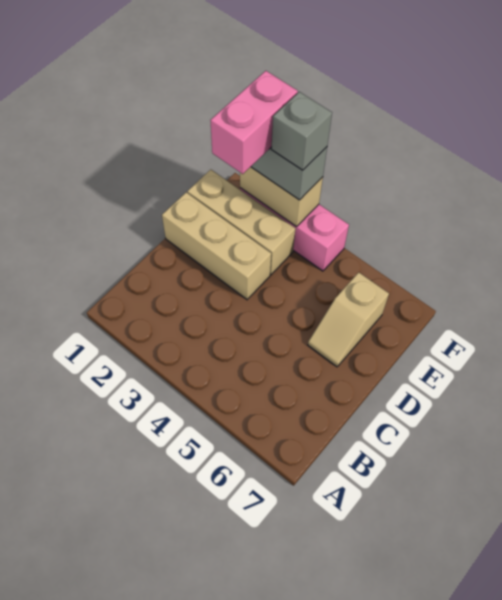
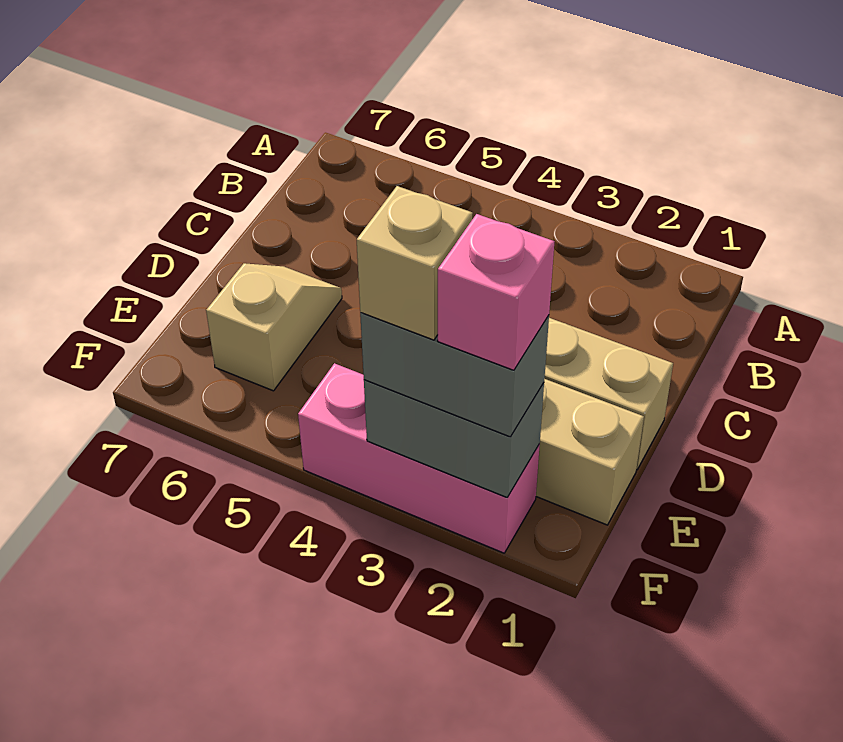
pink 1x2 brick [210,71,298,174] -> pink 1x1 brick [438,214,555,370]
tan 1x2 brick [240,167,323,227] -> grey 1x2 brick [364,380,544,497]
grey 1x1 brick [271,92,332,170] -> tan 1x1 brick [357,186,473,340]

